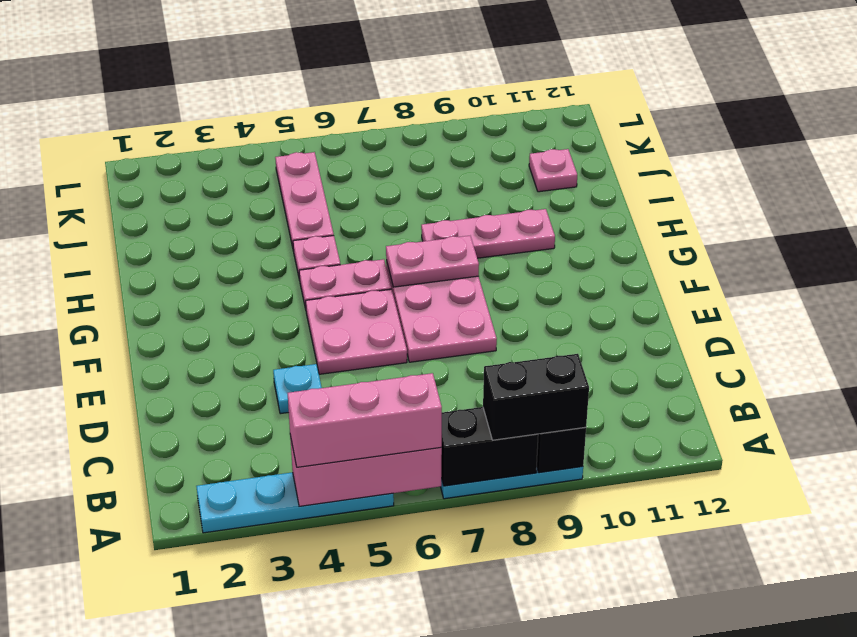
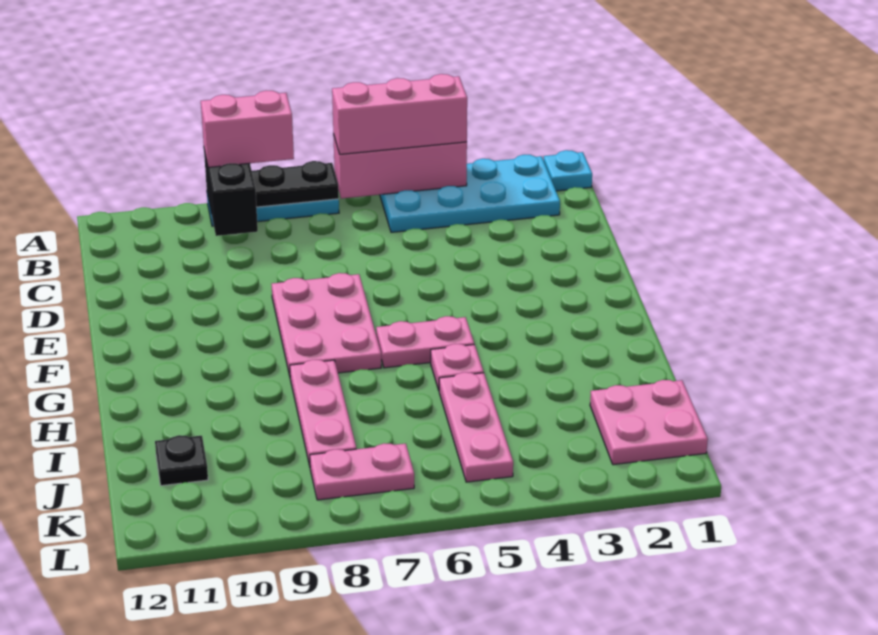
cyan 1x4 plate [196,472,394,533] -> cyan 2x4 plate [380,155,560,232]
black 1x2 brick [441,407,538,486] -> black 1x2 plate [252,161,339,207]
black 1x2 brick [483,354,589,440] -> pink 1x2 brick [201,91,294,167]
cyan 1x1 plate [273,364,322,414] -> cyan 1x1 plate moved to [544,150,592,191]
pink 2x2 plate [306,289,407,374] -> pink 2x2 plate moved to [590,380,708,465]
pink 1x2 plate [386,236,479,287] -> pink 1x2 plate moved to [310,443,414,500]
pink 1x3 plate [421,209,555,258] -> pink 1x3 plate turned to [290,360,356,466]
pink 1x1 plate [529,149,577,192] -> black 1x1 plate [155,435,208,486]

